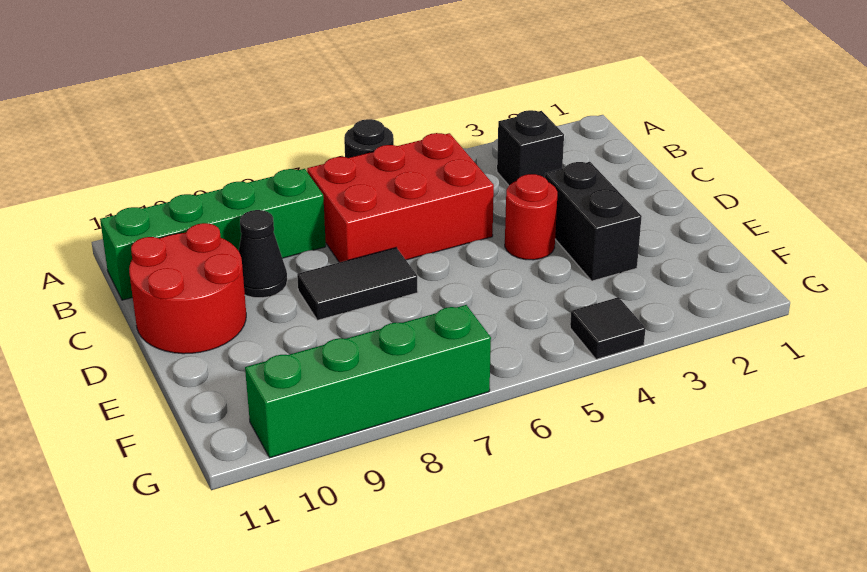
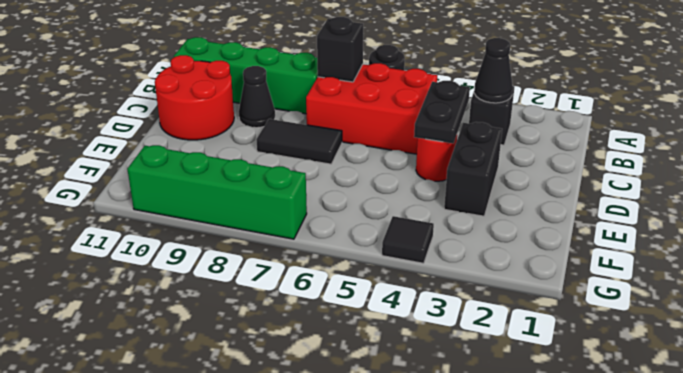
none -> black 1x1 cone [474,38,513,103]
none -> black 1x1 brick [317,17,363,82]
none -> black 1x2 plate [414,81,470,143]

